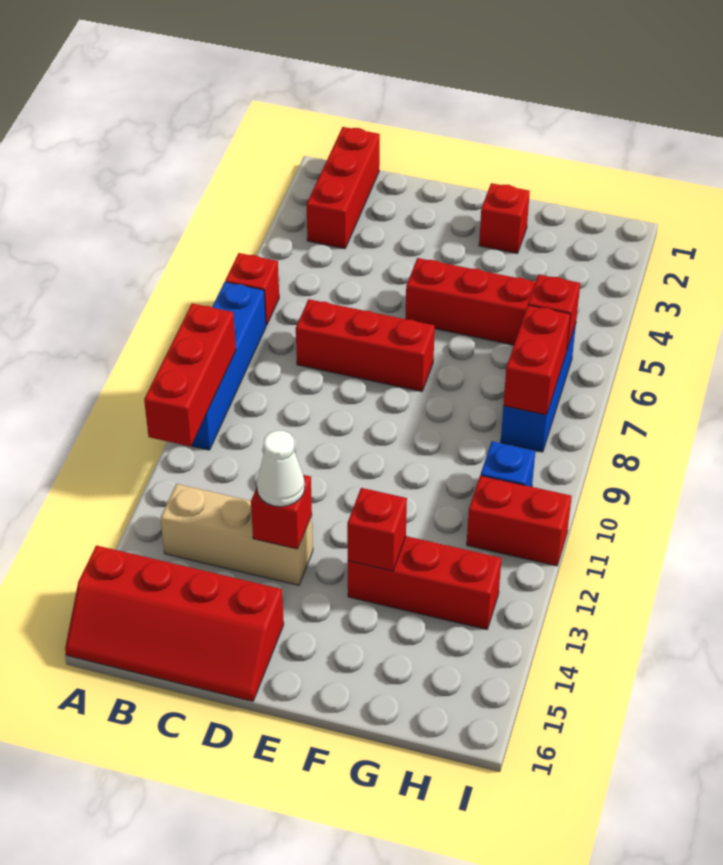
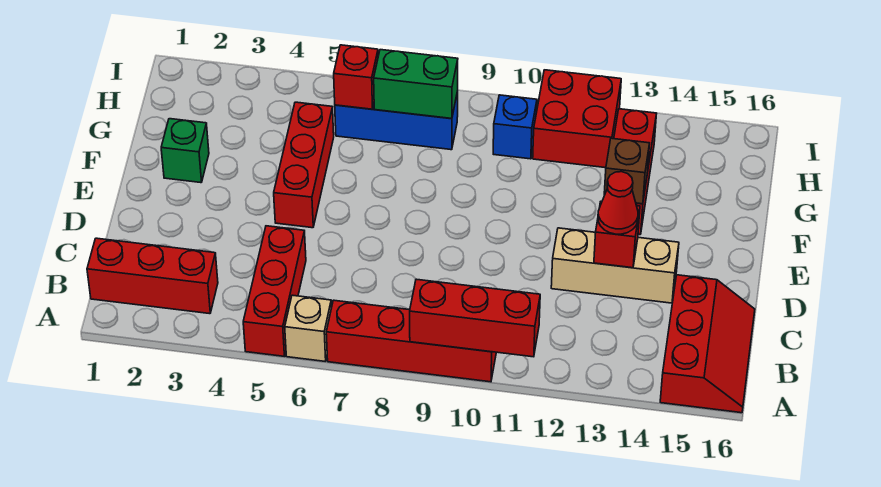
red 1x1 brick [225,253,279,326] -> tan 1x1 brick [285,295,332,361]
blue 1x4 brick [191,282,266,450] -> red 1x4 brick [326,300,496,382]
red 2x4 slope [65,545,284,701] -> red 2x3 slope [660,275,755,413]
tan 1x3 brick [161,484,313,585] -> tan 1x3 brick turned to [551,228,679,303]
red 1x3 brick [296,299,435,391] -> red 1x3 brick moved to [243,226,306,356]
white 1x1 cone [257,431,305,507] -> red 1x1 cone [598,172,638,234]
red 1x1 brick [479,183,530,253] -> green 1x1 brick [161,119,209,183]
red 1x1 brick [347,488,407,571] -> brown 1x1 brick [604,138,650,204]
red 1x2 brick [503,305,571,415] -> green 1x2 brick [374,50,458,119]
red 1x2 brick [467,475,572,566] -> red 2x2 brick [533,70,621,168]

